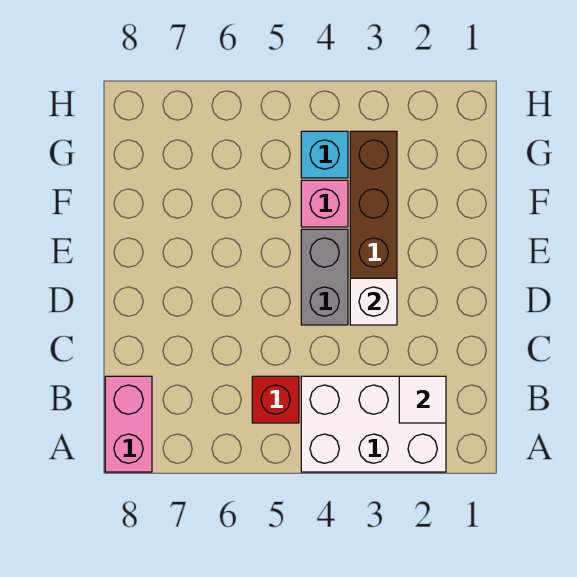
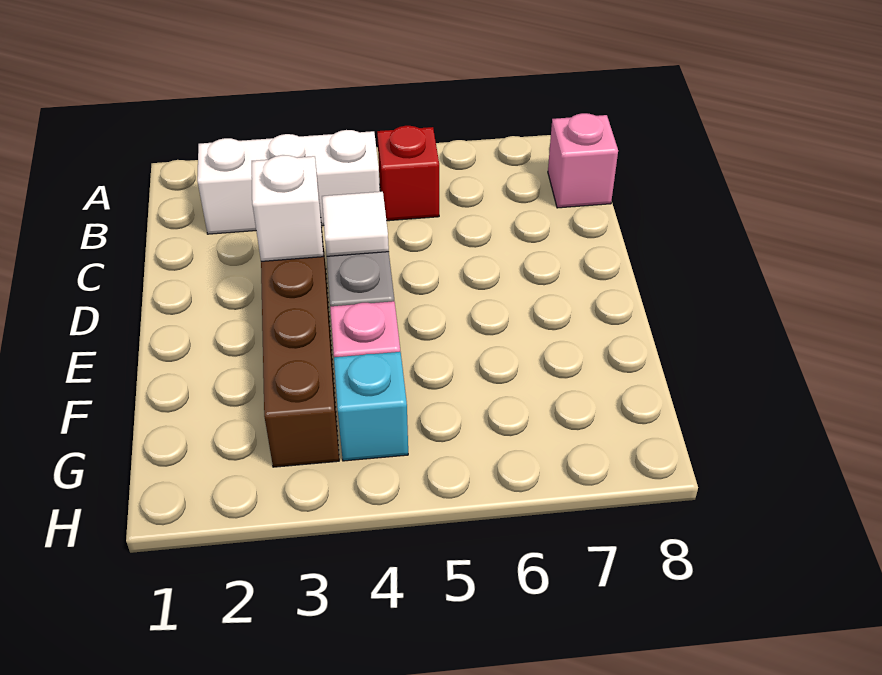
white 2x3 brick [301,376,446,472] -> white 1x3 brick [197,130,380,234]
pink 1x2 brick [105,376,152,472] -> pink 1x1 brick [548,113,618,208]
white 1x1 tile [399,376,446,423] -> white 1x1 tile moved to [322,192,389,256]

